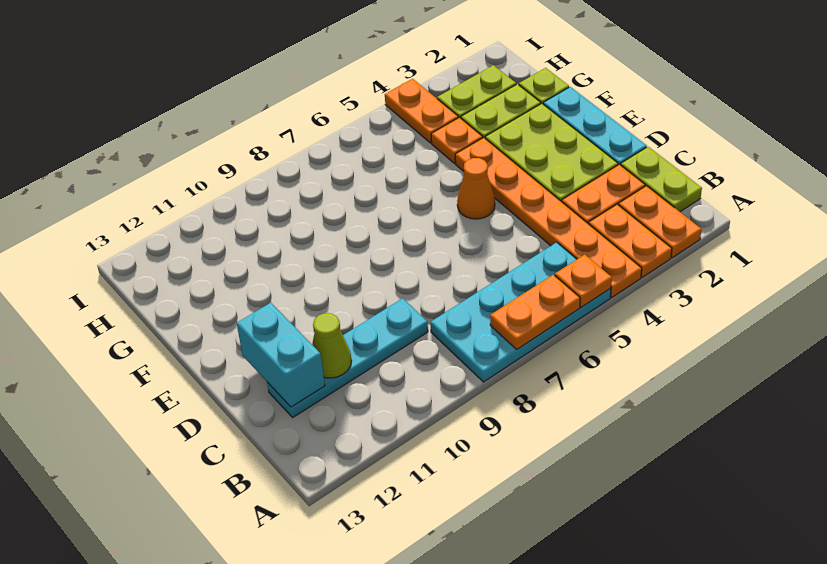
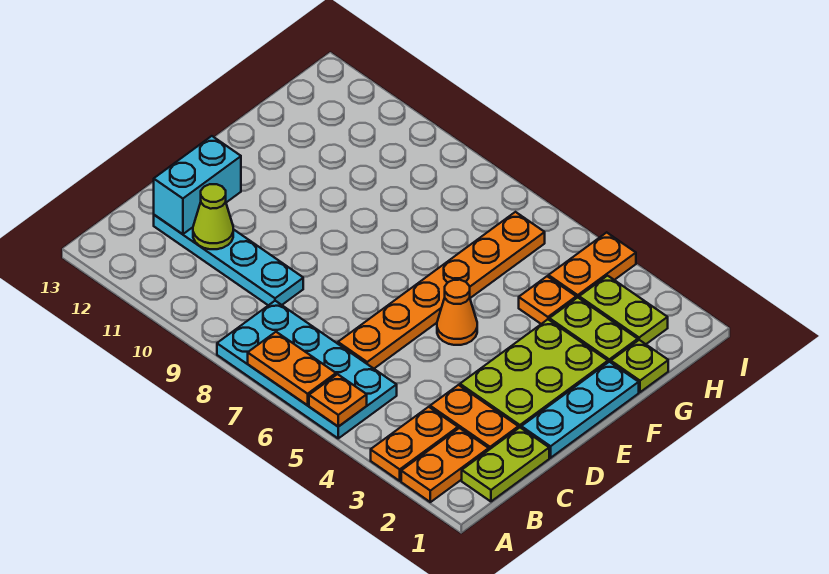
orange 1x6 plate [455,138,642,297] -> orange 1x6 plate moved to [338,212,545,369]

